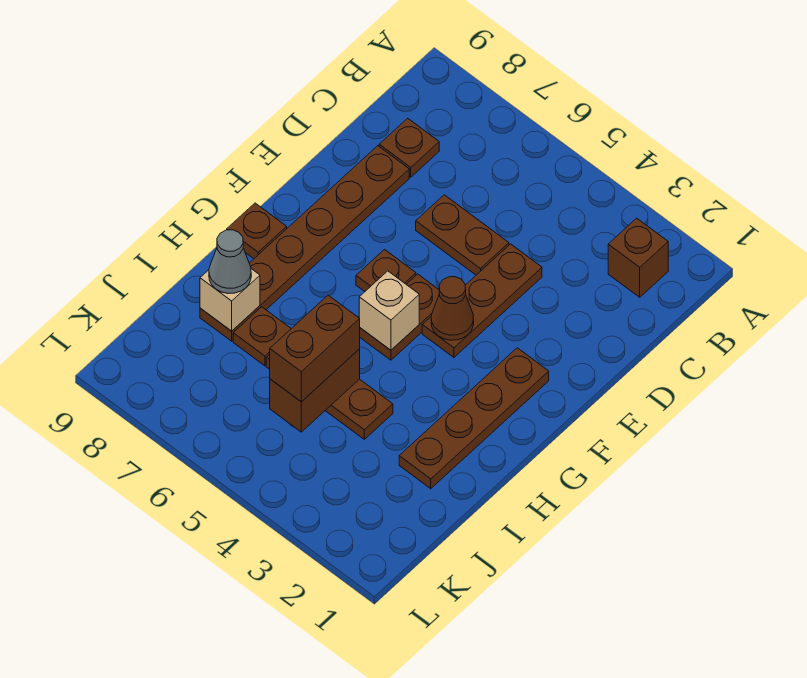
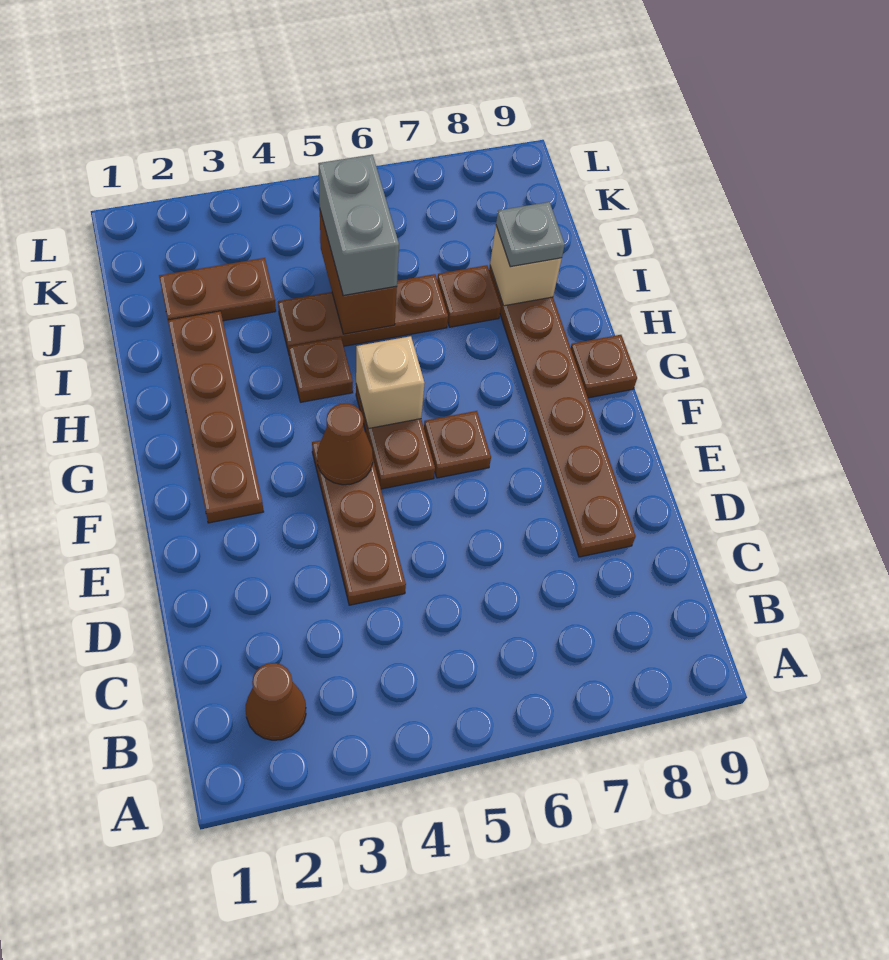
brown 1x1 brick [608,218,668,297] -> brown 1x1 cone [246,663,306,740]
brown 1x1 plate [379,118,439,177] -> brown 1x1 plate moved to [289,337,353,402]
brown 1x2 plate [416,195,509,275] -> brown 1x2 plate moved to [159,258,276,321]
brown 1x2 brick [270,295,360,402] -> grey 1x2 brick [318,155,399,295]
grey 1x1 cone [209,230,251,294] -> grey 1x1 plate [496,202,565,267]

